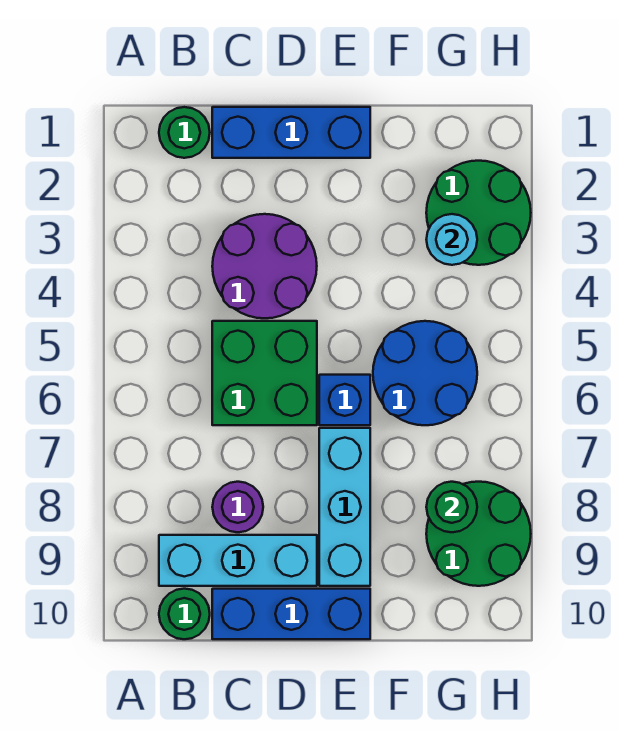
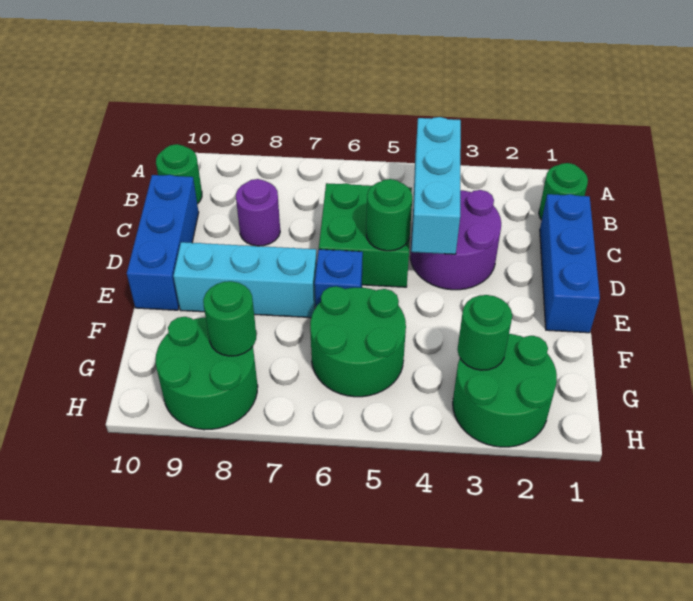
cyan 1x3 brick [159,535,317,586] -> cyan 1x3 brick moved to [411,117,461,254]
none -> green 1x1 round brick [366,179,412,251]
blue 2x2 round brick [373,321,477,425] -> green 2x2 round brick [310,286,406,397]
cyan 1x1 round brick [426,214,477,265] -> green 1x1 round brick [457,295,512,370]

